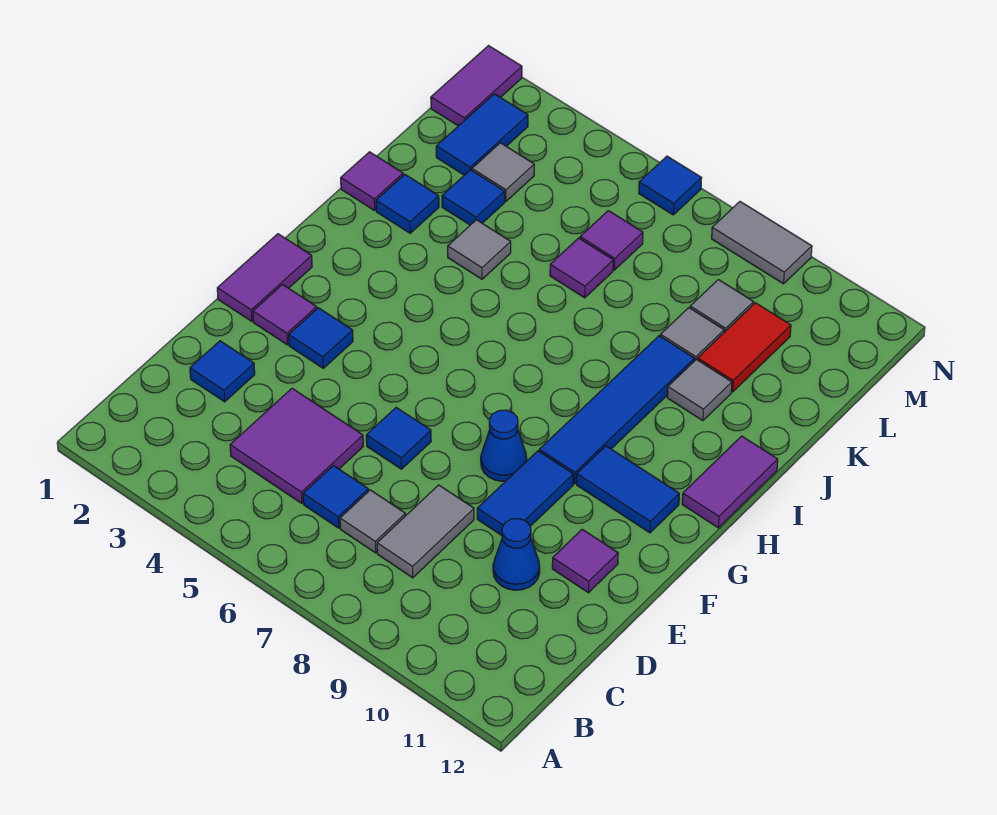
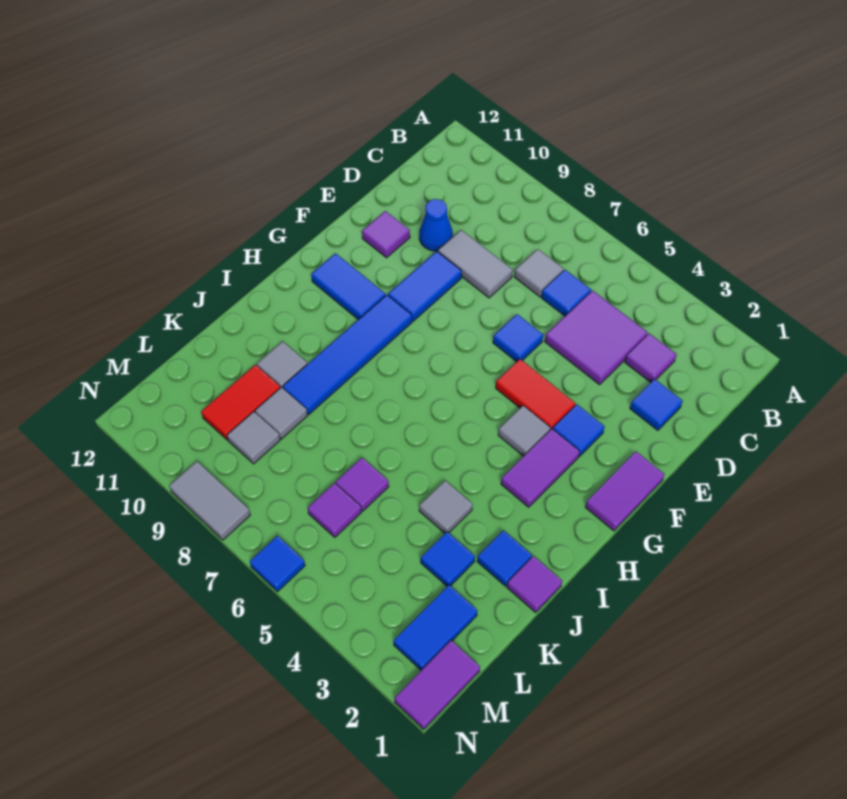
grey 1x2 tile [377,485,474,578] -> grey 1x2 tile turned to [438,230,513,298]
purple 1x1 tile [253,285,317,345] -> purple 1x1 tile moved to [625,333,677,382]
none -> red 1x2 tile [496,359,575,430]
blue 1x1 cone [481,410,527,481] -> none
purple 1x2 tile [682,436,778,528] -> purple 1x2 tile moved to [501,429,580,507]
grey 1x1 tile [472,143,534,201] -> grey 1x1 tile moved to [498,406,550,456]

